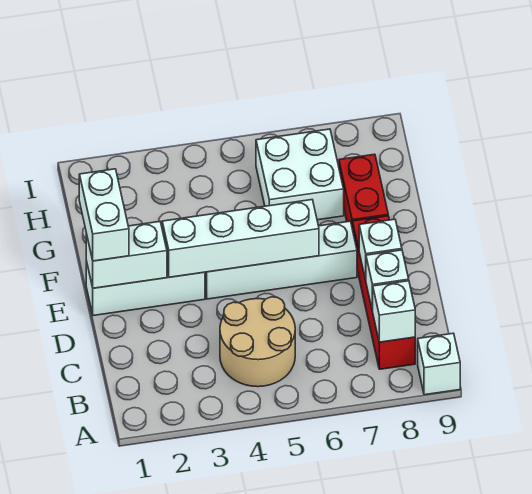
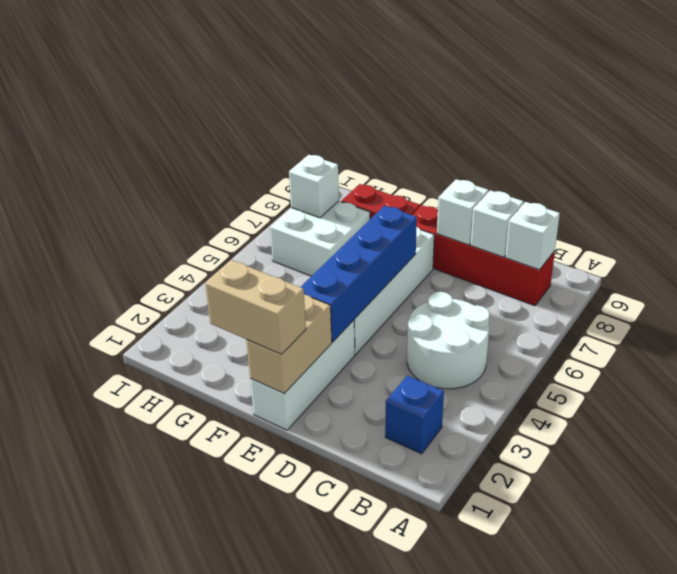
white 1x1 brick [418,333,460,395] -> white 1x1 brick moved to [289,155,339,218]
none -> blue 1x1 brick [385,376,444,454]
tan 2x2 round brick [220,297,295,387] -> white 2x2 round brick [407,292,490,389]
white 1x2 brick [86,222,167,288] -> tan 1x2 brick [246,295,332,394]
white 1x2 brick [79,169,129,261] -> tan 1x2 brick [205,260,306,354]
white 1x4 brick [162,200,319,277] -> blue 1x4 brick [301,206,417,342]

